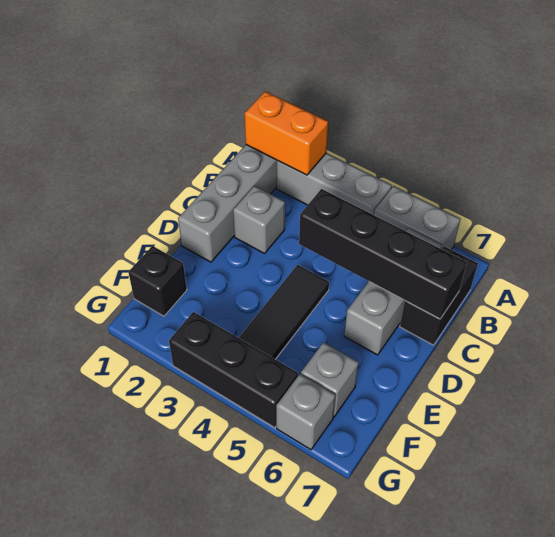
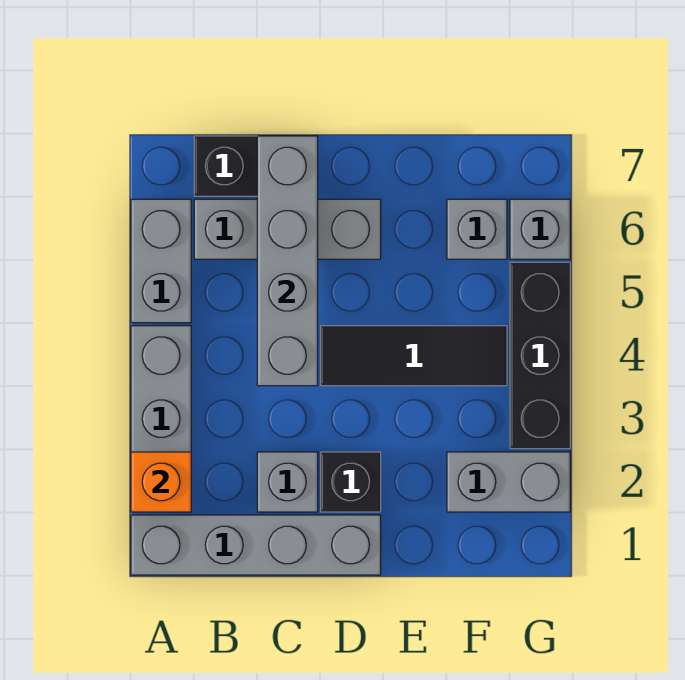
orange 1x2 brick [245,91,328,175] -> orange 1x1 brick [131,452,191,512]
black 1x4 brick [299,189,467,319] -> grey 1x4 brick [257,136,318,386]
black 1x1 brick [128,246,187,316] -> black 1x1 brick moved to [321,452,381,512]
none -> grey 1x2 brick [447,452,570,512]

